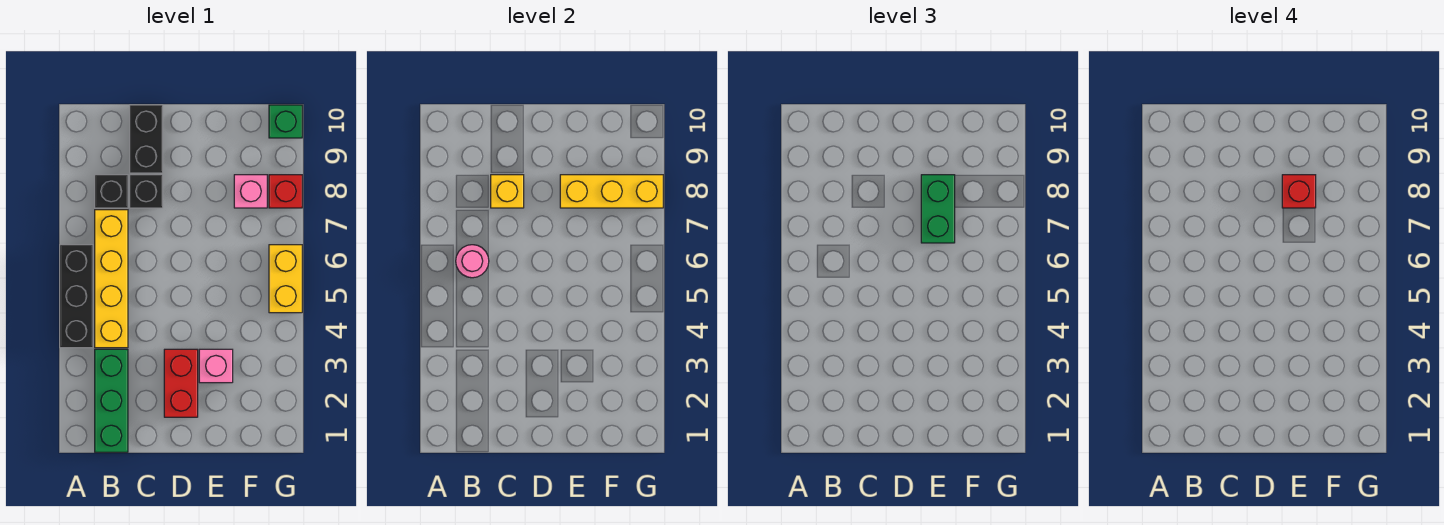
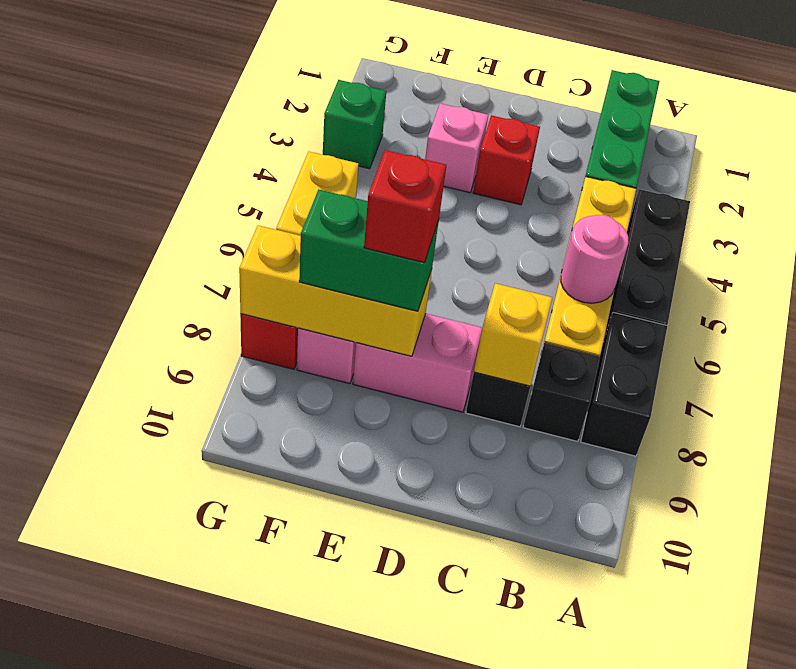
black 1x2 brick [130,105,163,173] -> black 1x2 brick moved to [581,312,667,456]
red 1x2 brick [164,349,198,417] -> red 1x1 brick [473,115,540,205]
none -> pink 1x2 brick [353,314,482,412]
green 1x2 brick [921,175,955,243] -> green 1x2 brick turned to [299,189,439,311]
green 1x1 brick [269,105,302,138] -> green 1x1 brick moved to [323,80,386,169]

